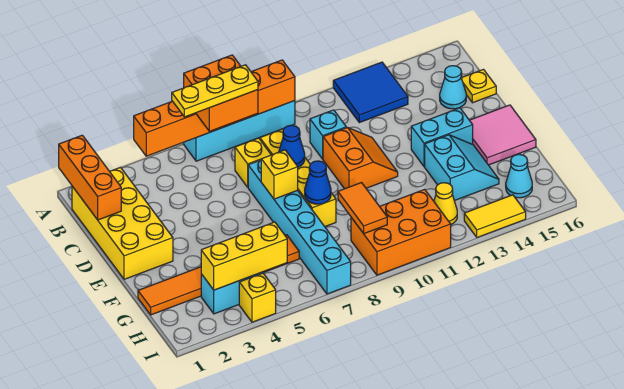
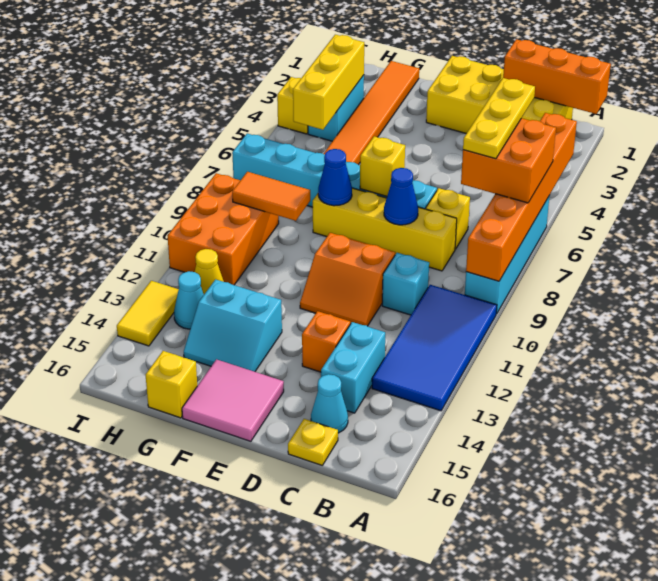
blue 2x2 tile [333,62,408,123] -> blue 2x4 tile [372,285,497,411]
none -> orange 1x1 brick [302,311,350,372]
cyan 1x2 brick [411,108,473,166] -> cyan 1x2 brick moved to [321,322,385,413]
none -> yellow 1x1 brick [146,351,197,418]
cyan 1x1 cone [506,154,532,198] -> cyan 1x1 cone moved to [174,271,204,329]

